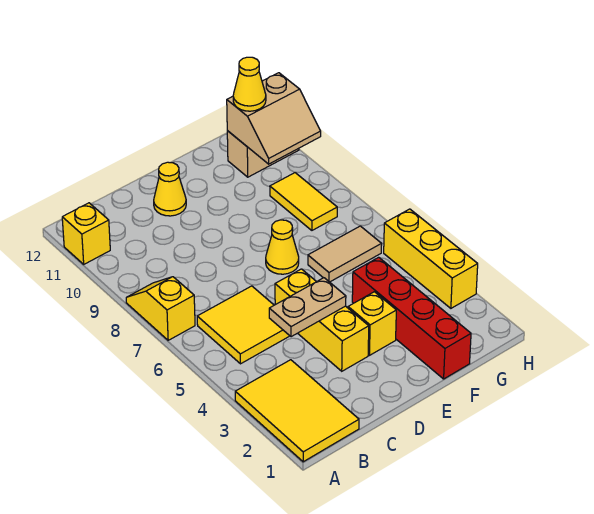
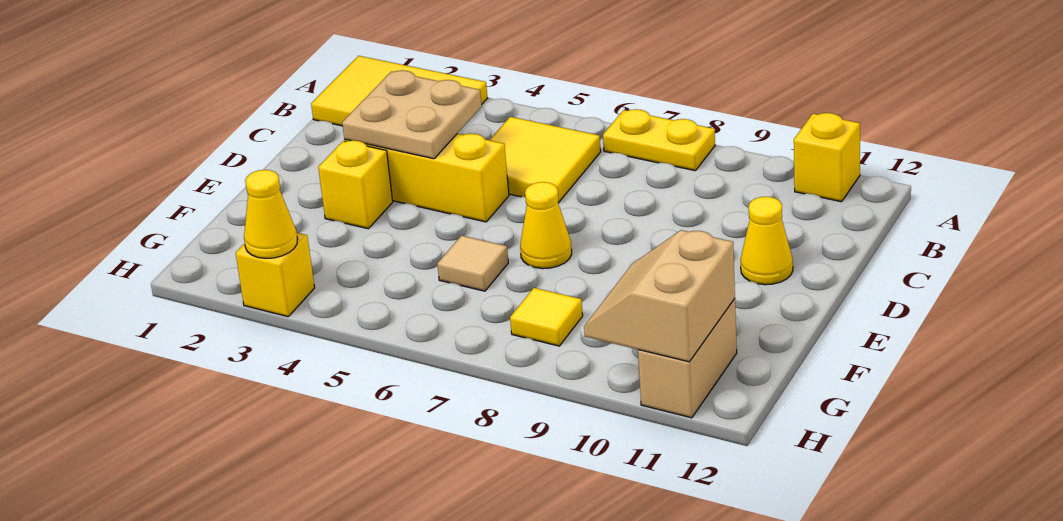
yellow 1x2 slope [126,277,195,340] -> yellow 1x2 plate [603,109,715,171]
tan 1x2 plate [269,278,346,337] -> tan 2x2 plate [342,70,482,159]
red 1x4 brick [352,257,471,379] -> none
tan 1x2 tile [308,226,382,282] -> tan 1x1 tile [437,236,508,291]
yellow 1x2 tile [270,173,337,230] -> yellow 1x1 tile [510,288,583,346]
yellow 1x1 cone [233,57,266,111] -> yellow 1x1 cone moved to [244,170,298,258]
yellow 1x3 brick [384,209,478,308] -> yellow 1x1 brick [236,233,315,317]

